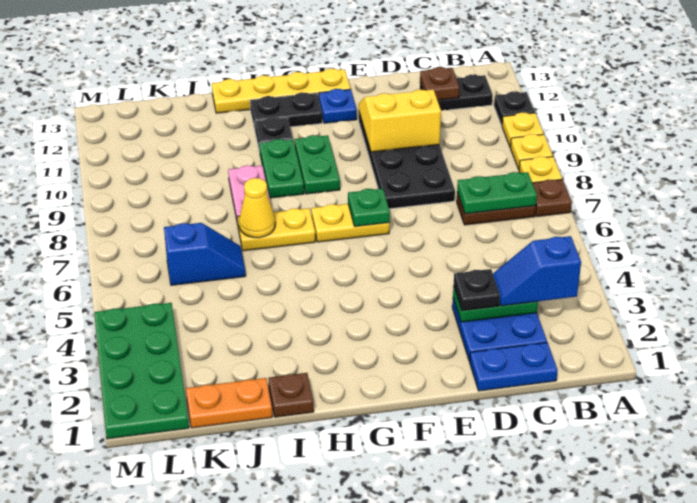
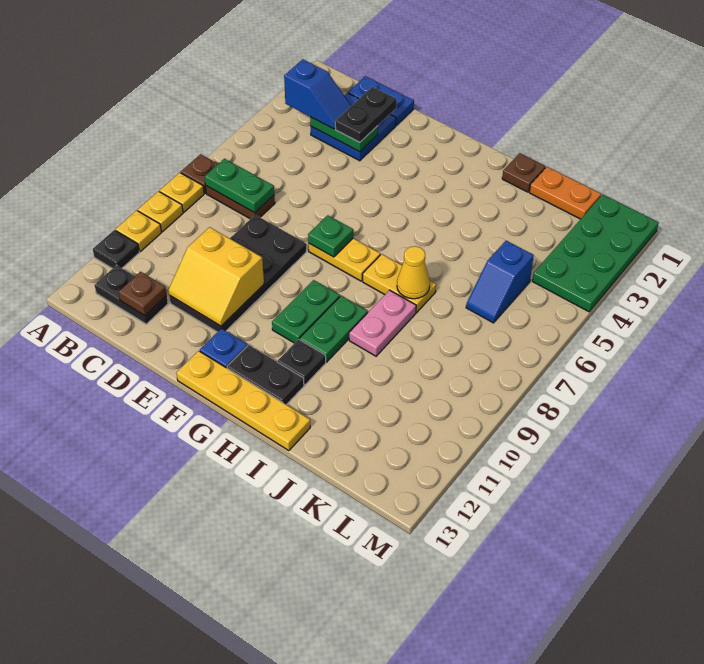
black 1x1 plate [454,269,500,311] -> black 1x2 plate [335,87,397,142]
blue 1x2 slope [164,223,246,285] -> blue 1x2 slope turned to [466,241,534,323]

